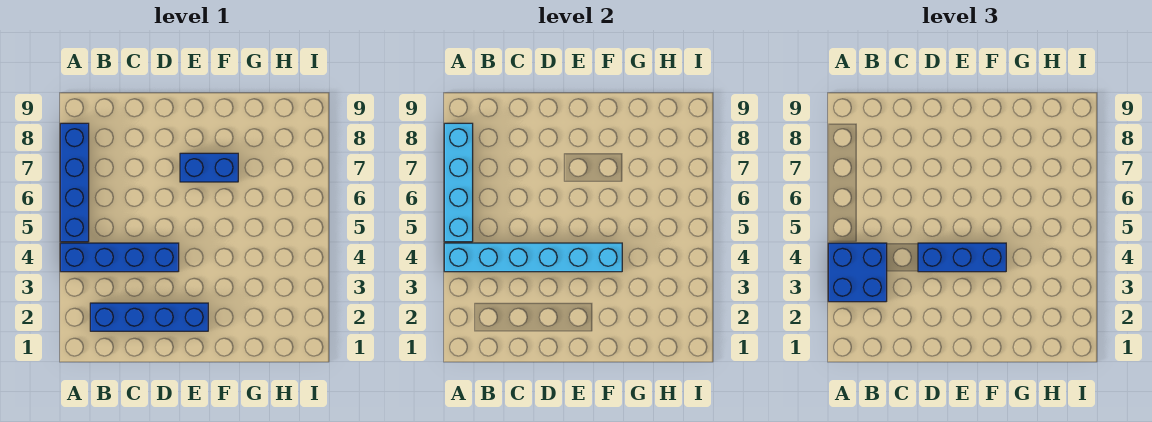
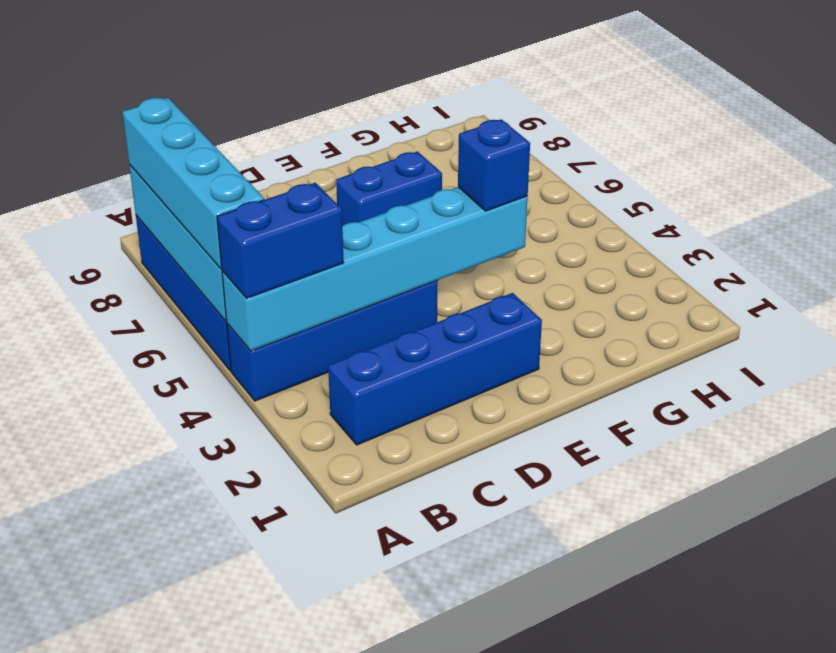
blue 2x2 brick [828,243,887,302] -> blue 1x2 brick [217,183,344,298]
none -> cyan 1x4 brick [123,98,264,269]
blue 1x3 brick [918,243,1006,272] -> blue 1x1 brick [458,119,530,211]

